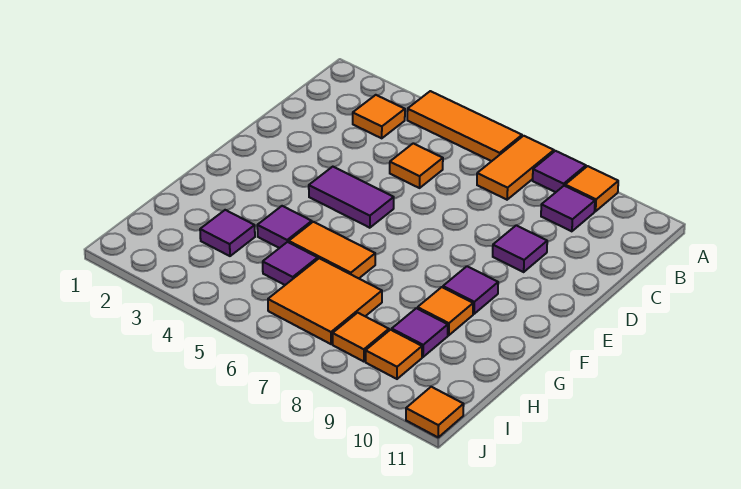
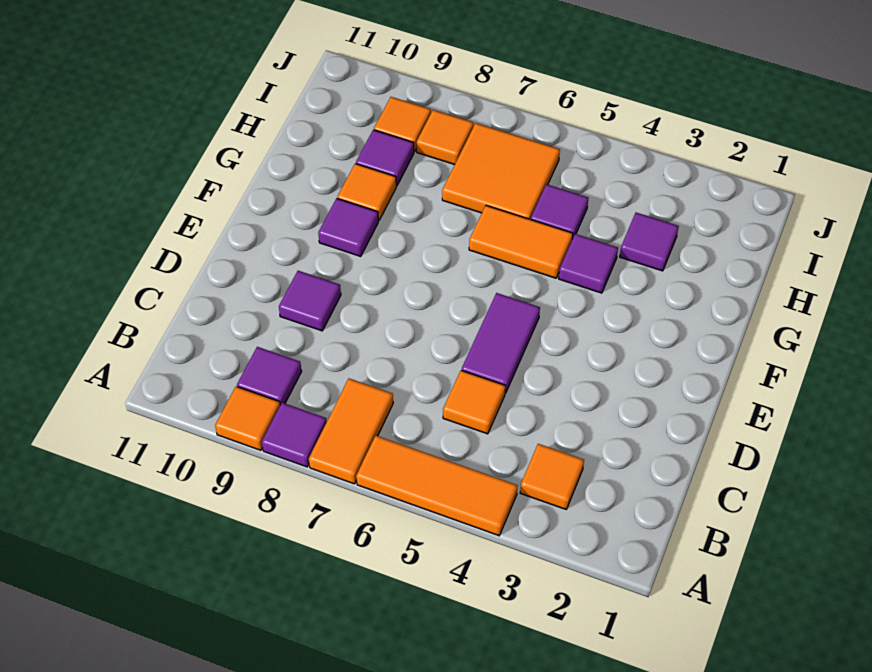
purple 1x2 tile [309,167,394,228] -> purple 1x2 tile turned to [462,293,540,393]
orange 1x1 tile [406,387,464,437] -> none

